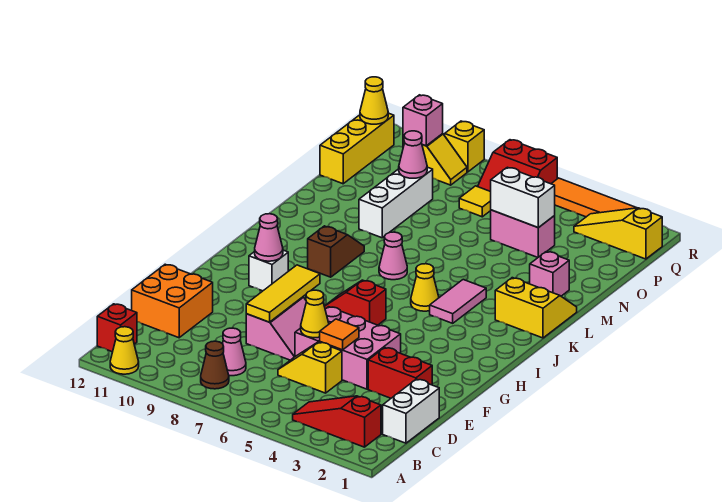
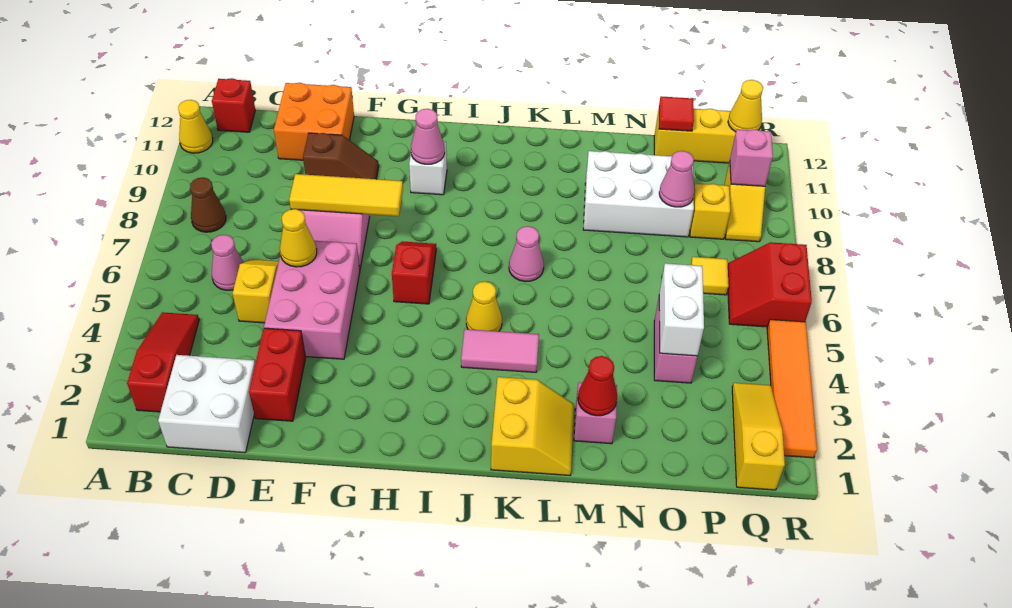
white 1x2 brick [383,379,439,443] -> white 2x2 brick [158,355,255,453]
pink 1x1 cone [222,328,246,376] -> pink 1x1 cone moved to [211,235,244,290]
orange 1x1 tile [320,319,359,350] -> none
brown 1x2 slope [308,226,364,277] -> brown 1x2 slope moved to [303,133,379,179]
none -> red 1x1 cone [578,356,617,416]
white 1x3 brick [359,167,433,238] -> white 2x3 brick [583,151,694,237]
none -> red 1x1 tile [659,96,694,131]
yellow 1x1 brick [445,121,484,172] -> yellow 1x1 brick moved to [690,183,730,239]

